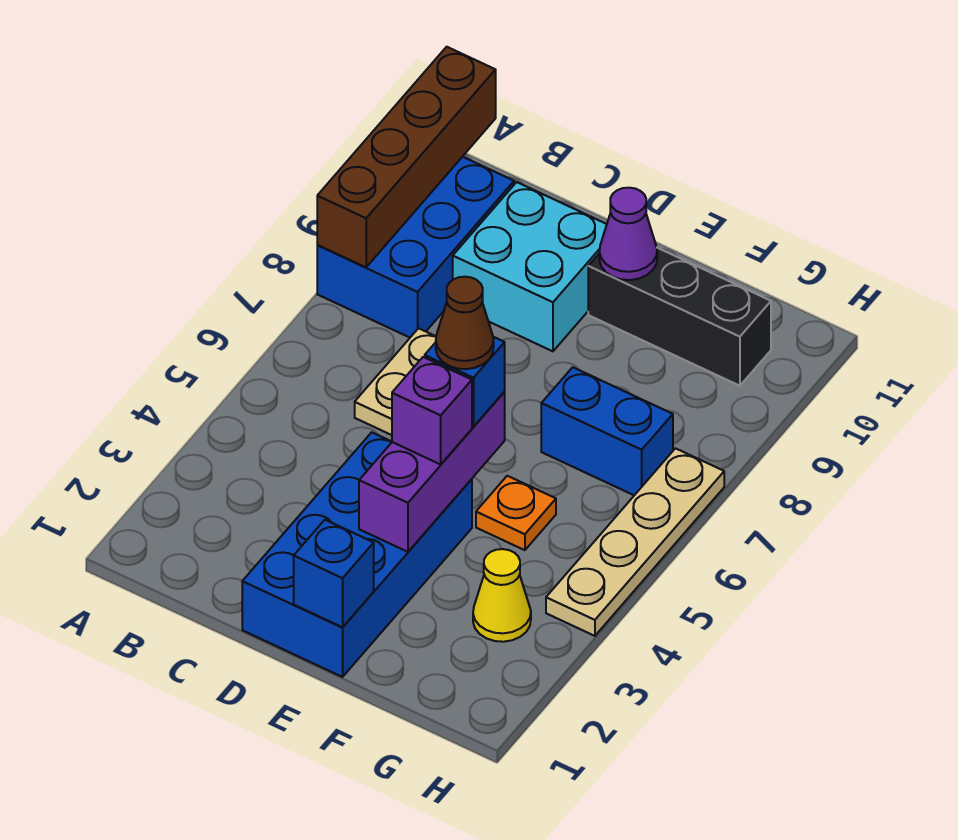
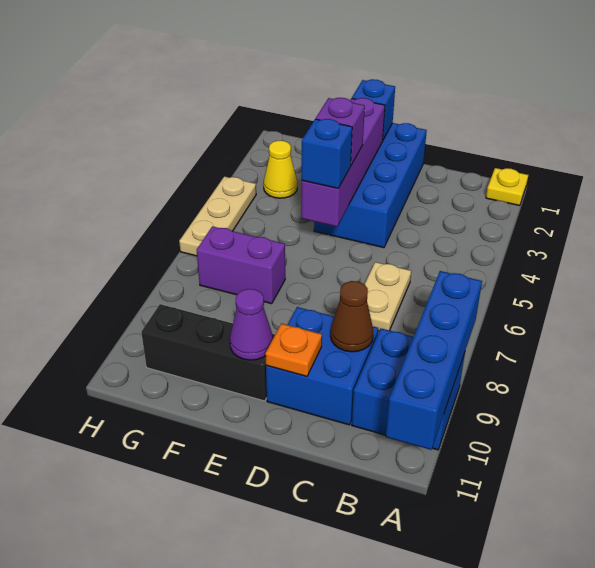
none -> yellow 1x1 plate [486,168,528,206]
blue 2x3 brick [317,157,514,338] -> blue 2x2 brick [352,328,465,450]
brown 1x4 brick [317,47,496,267] -> blue 1x4 brick [386,271,482,450]
cyan 2x2 brick [453,182,607,351] -> blue 2x2 brick [266,307,378,425]
purple 1x3 brick [359,392,505,552] -> purple 1x4 brick [301,98,385,227]
brown 1x1 cone [436,277,494,369] -> brown 1x1 cone moved to [330,281,374,352]
orange 1x1 plate [476,476,556,550] -> orange 1x1 plate moved to [265,324,322,376]
blue 1x2 brick [541,367,673,495] -> purple 1x2 brick [197,226,285,304]
tan 1x4 plate [546,448,724,636] -> tan 1x3 plate [179,176,256,256]

